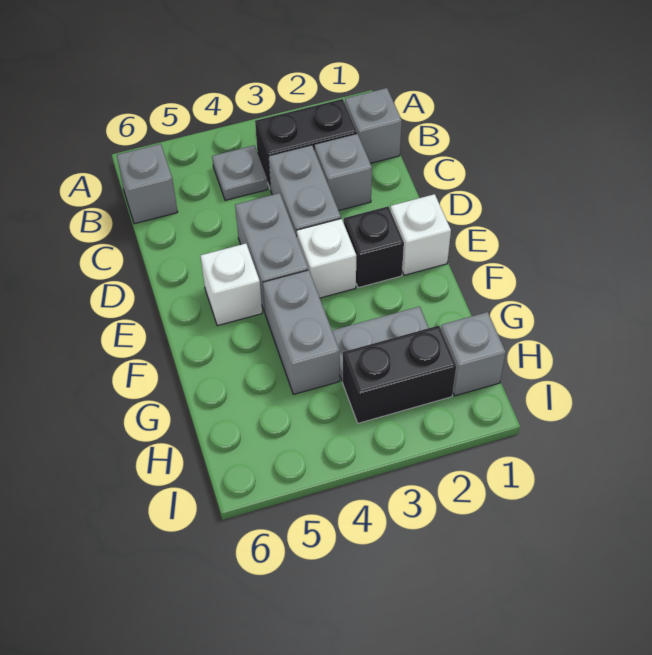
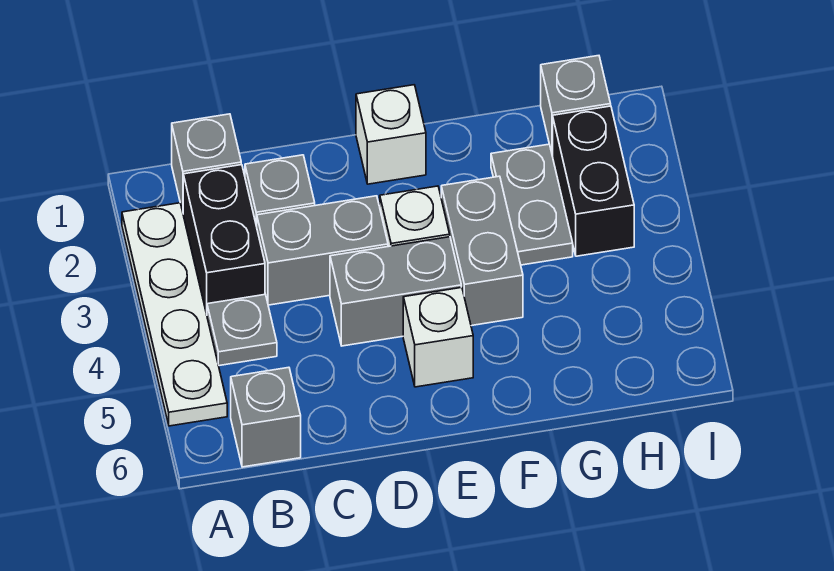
none -> white 1x4 plate [122,203,227,426]
black 1x1 brick [344,206,404,288] -> none
grey 1x2 brick [263,270,340,394] -> grey 1x2 brick turned to [441,176,523,326]

